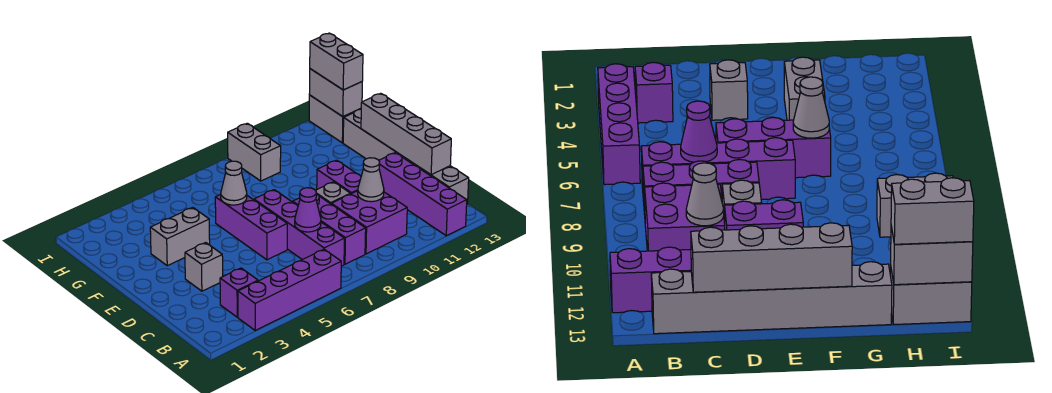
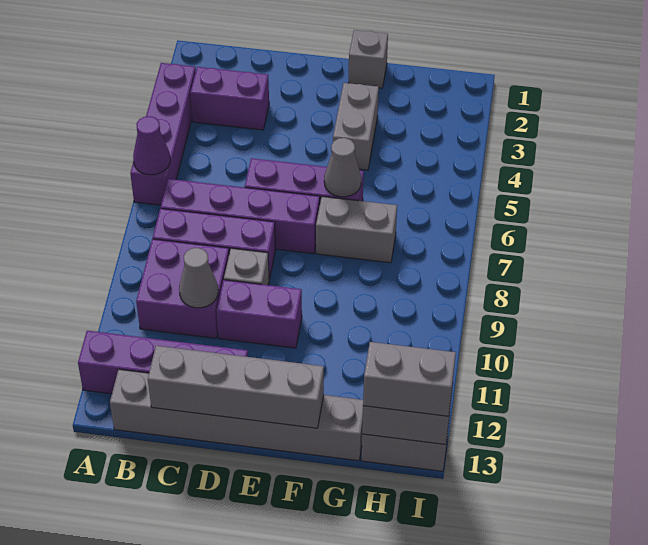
purple 1x1 brick [220,268,258,317] -> purple 1x2 brick [190,67,269,130]
purple 1x1 cone [295,188,321,232] -> purple 1x1 cone moved to [133,116,170,175]
grey 1x1 brick [185,243,223,291] -> grey 1x1 brick moved to [349,30,388,88]
grey 1x2 brick [228,123,281,181] -> grey 1x2 brick moved to [316,197,397,263]

